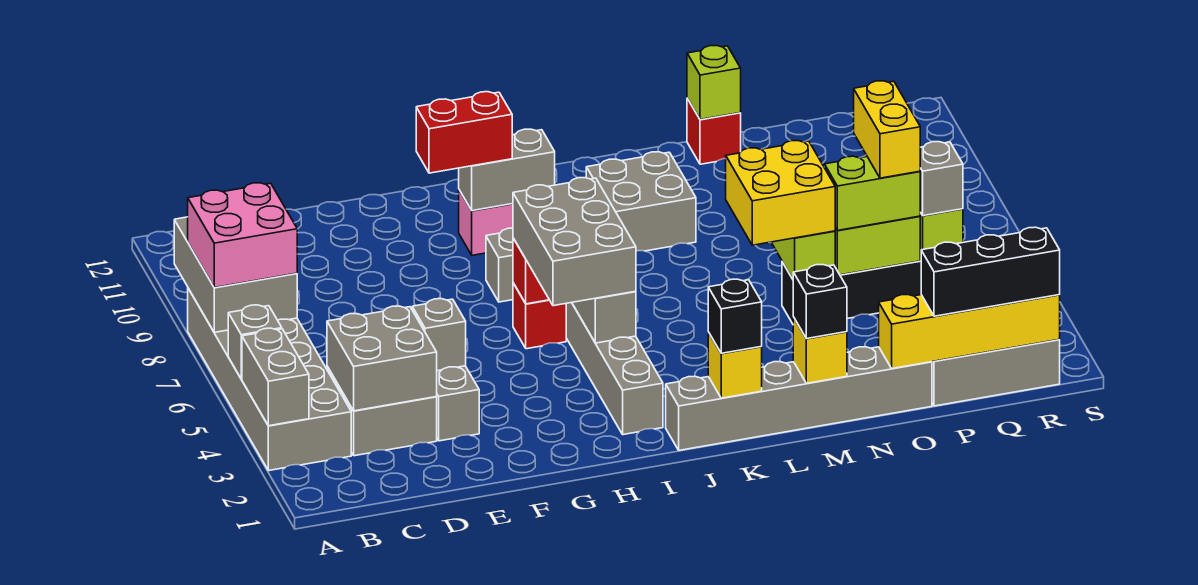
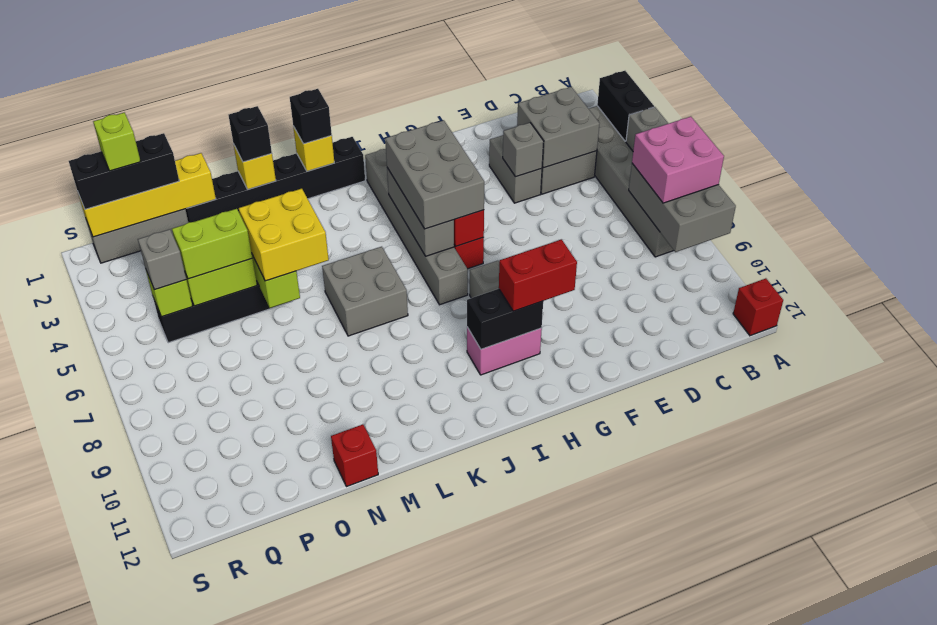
grey 1x2 brick [242,328,309,426] -> black 1x2 brick [597,71,654,141]
none -> red 1x1 brick [733,278,783,336]
grey 1x2 brick [459,129,555,211] -> black 1x2 brick [467,289,543,349]
grey 1x6 brick [666,347,932,450] -> black 1x6 brick [186,137,365,222]
grey 2x2 brick [586,152,696,251] -> grey 2x2 brick moved to [322,247,408,336]
lime 1x1 brick [687,45,741,120] -> lime 1x1 brick moved to [93,113,141,171]
yellow 1x2 brick [854,81,920,178] -> none

